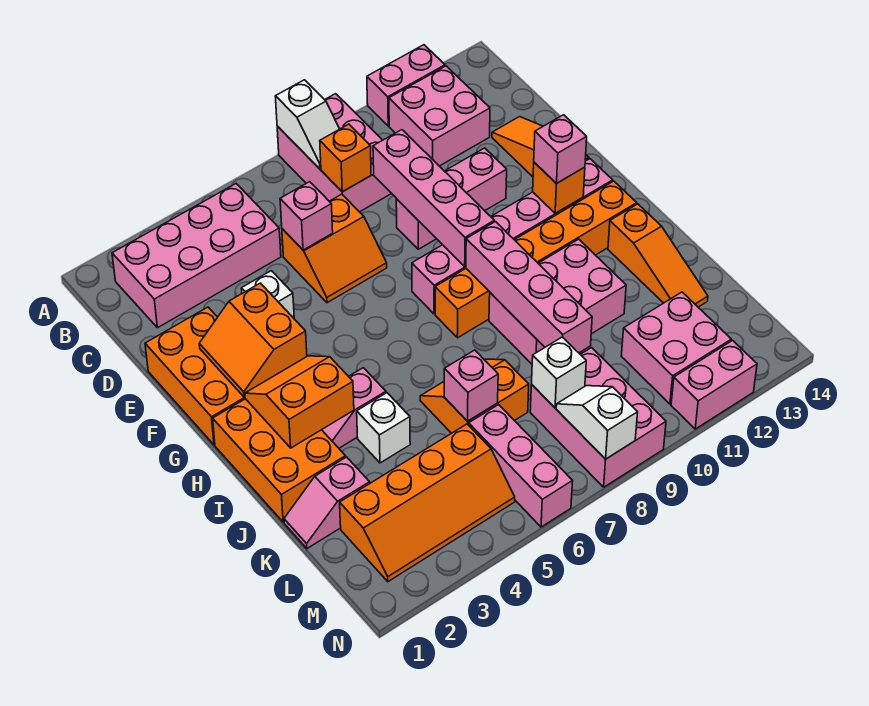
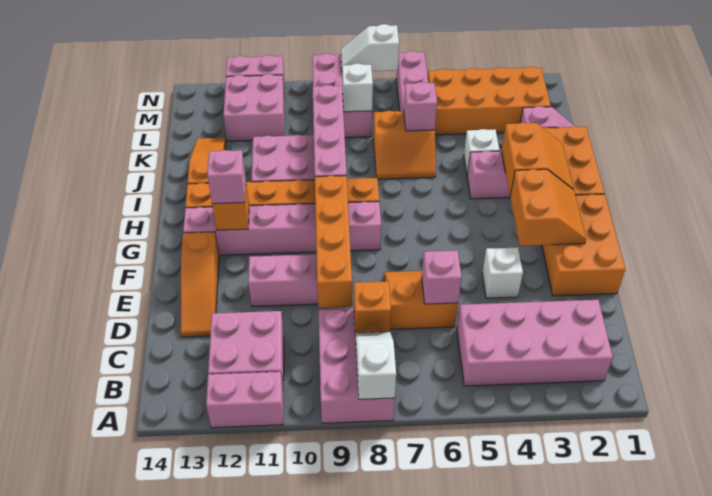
pink 1x4 brick [373,130,494,267] -> orange 1x4 brick [315,176,352,308]
orange 2x2 slope [245,356,354,448] -> orange 2x2 slope turned to [501,122,574,195]
orange 2x4 slope [340,424,515,582] -> orange 2x4 brick [428,67,551,135]
white 1x2 slope [556,386,638,459] -> white 1x2 slope turned to [341,24,399,71]

